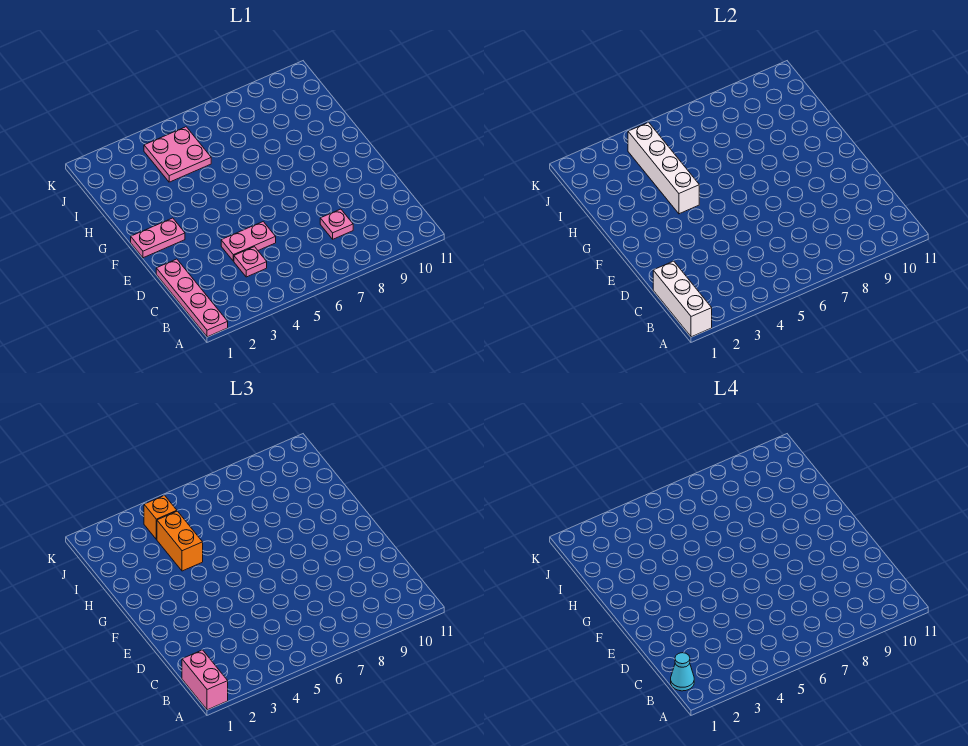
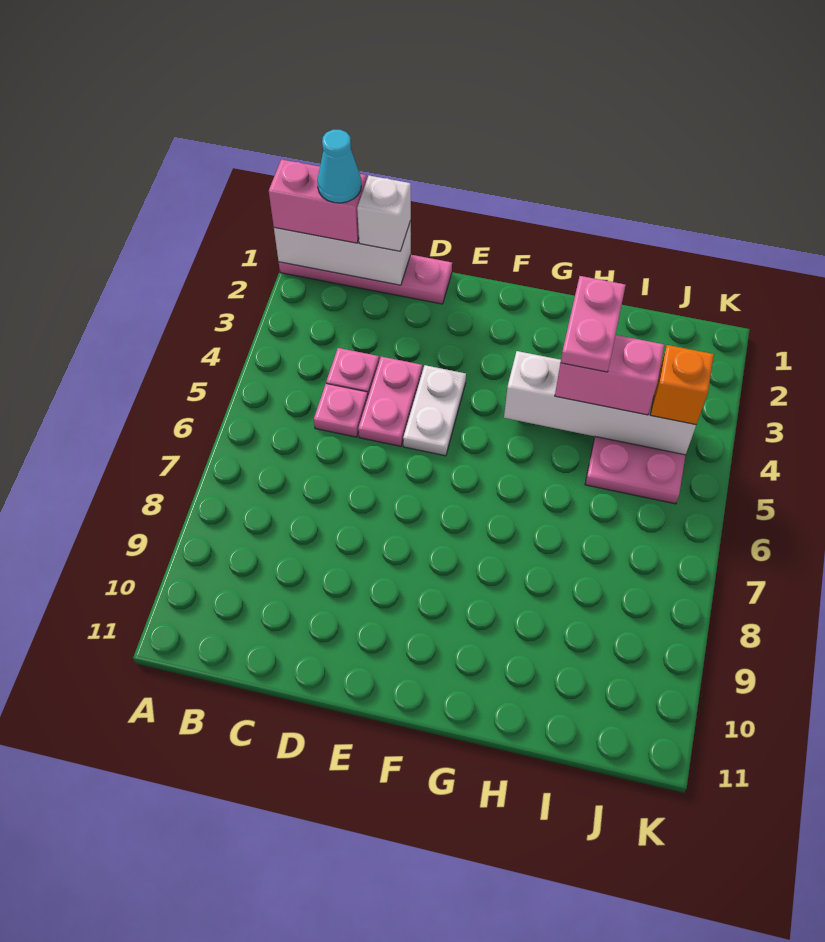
none -> white 1x1 brick [357,176,411,251]
pink 1x1 plate [320,209,353,239] -> pink 1x1 plate moved to [314,384,368,437]
none -> white 1x2 plate [403,365,466,456]
pink 1x2 plate [131,218,185,258] -> pink 1x2 plate moved to [561,276,626,372]
orange 1x2 brick [157,511,203,571] -> pink 1x2 brick [555,335,664,415]

